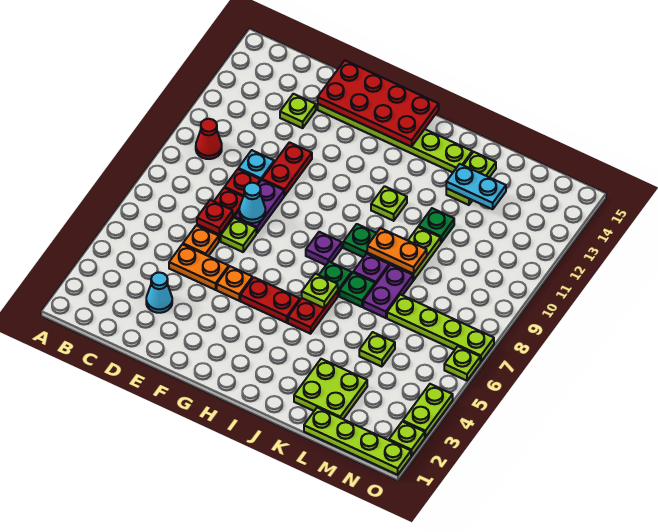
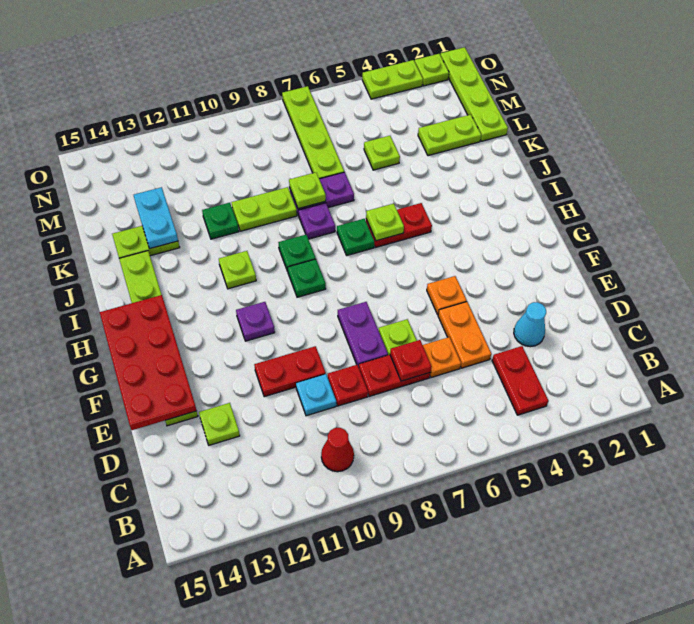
purple 1x2 plate [234,180,284,233] -> purple 1x2 plate turned to [338,302,388,367]
cyan 1x1 cone [239,183,265,223] -> none
red 1x2 plate [240,277,300,323] -> red 1x2 plate moved to [492,346,549,415]
purple 1x1 plate [306,232,342,265] -> purple 1x1 plate moved to [236,302,275,341]
green 1x1 plate [339,273,375,307] -> green 1x1 plate moved to [288,259,326,297]
orange 1x2 plate [367,228,427,274] -> none
lime 2x2 plate [294,359,367,419] -> lime 1x2 plate [418,115,481,156]
lime 1x1 plate [444,346,480,381] -> lime 1x1 plate moved to [289,172,326,209]

